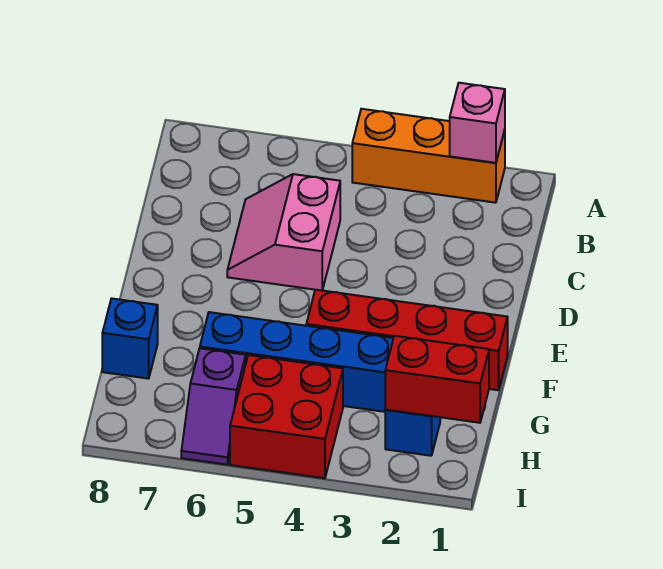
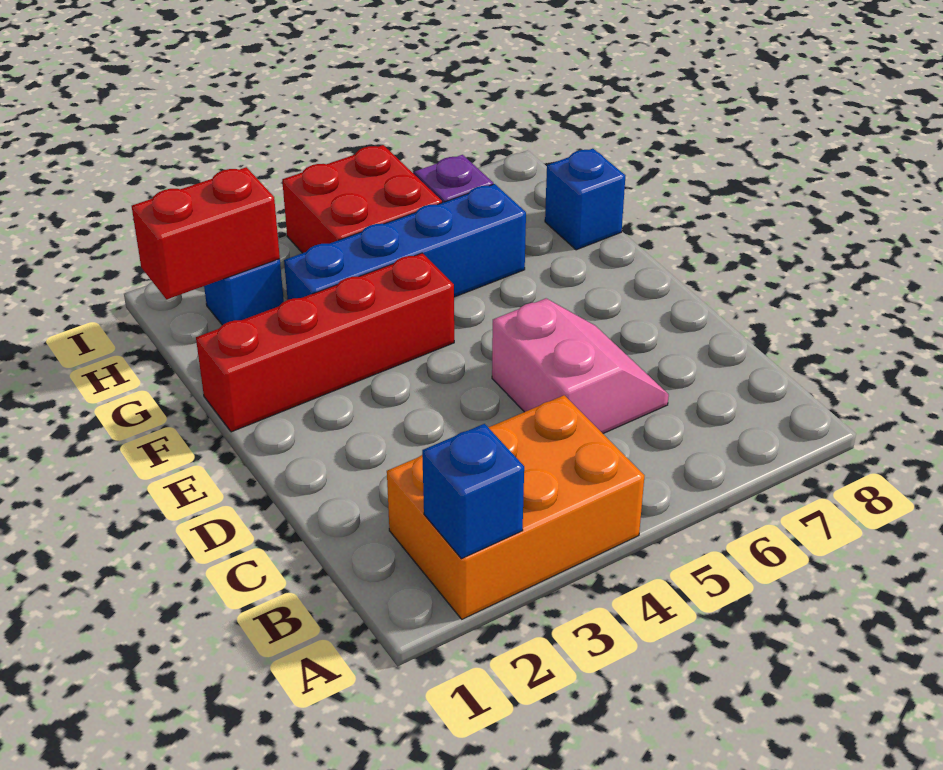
orange 1x3 brick [352,109,505,203] -> orange 2x3 brick [387,395,644,619]
pink 1x1 brick [450,83,505,163] -> blue 1x1 brick [422,424,524,559]

